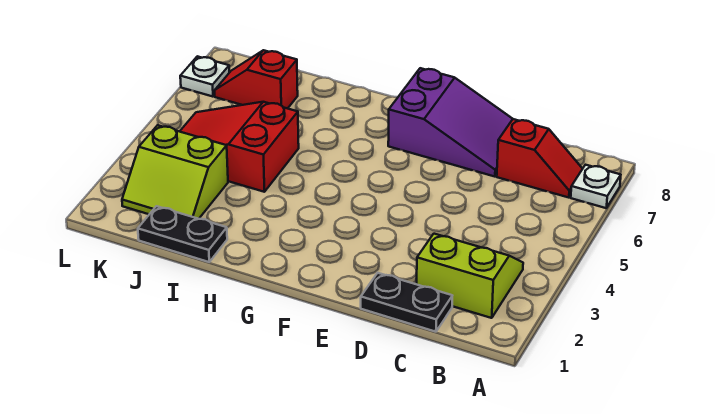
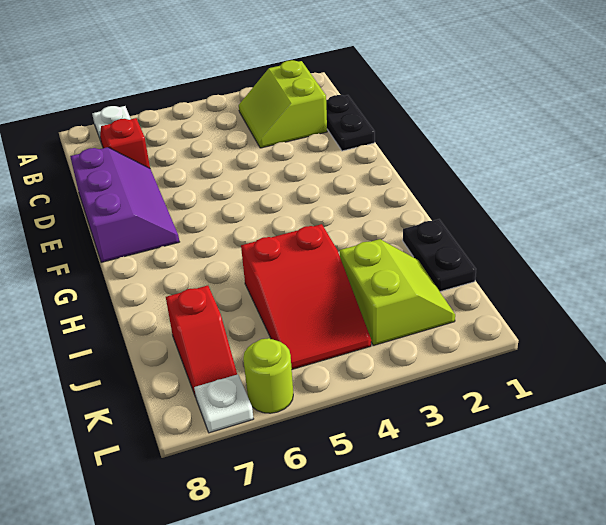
purple 2x3 slope [388,68,512,177] -> purple 2x3 slope turned to [70,147,179,262]
none -> lime 1x1 round brick [243,338,293,413]

